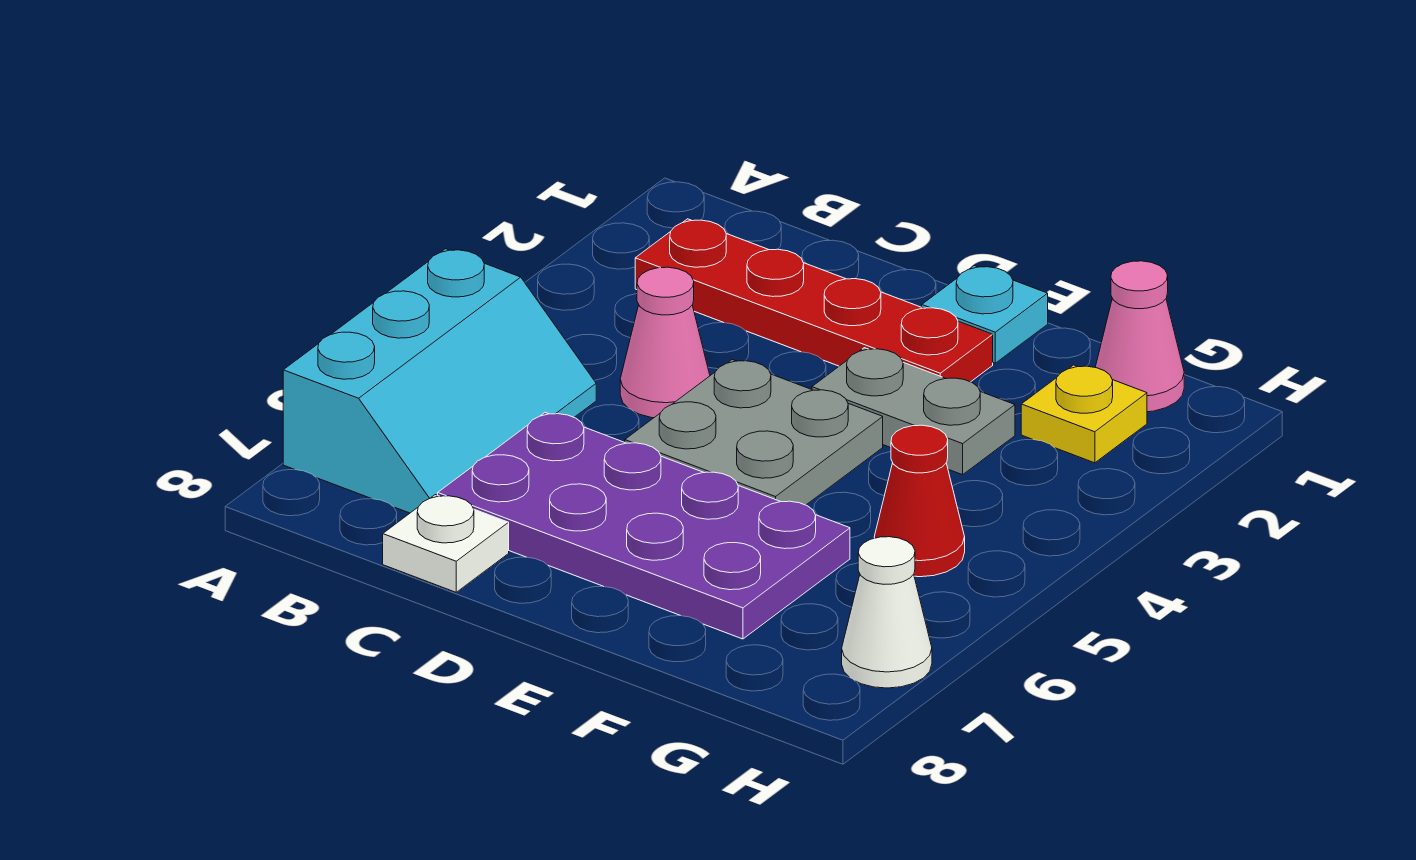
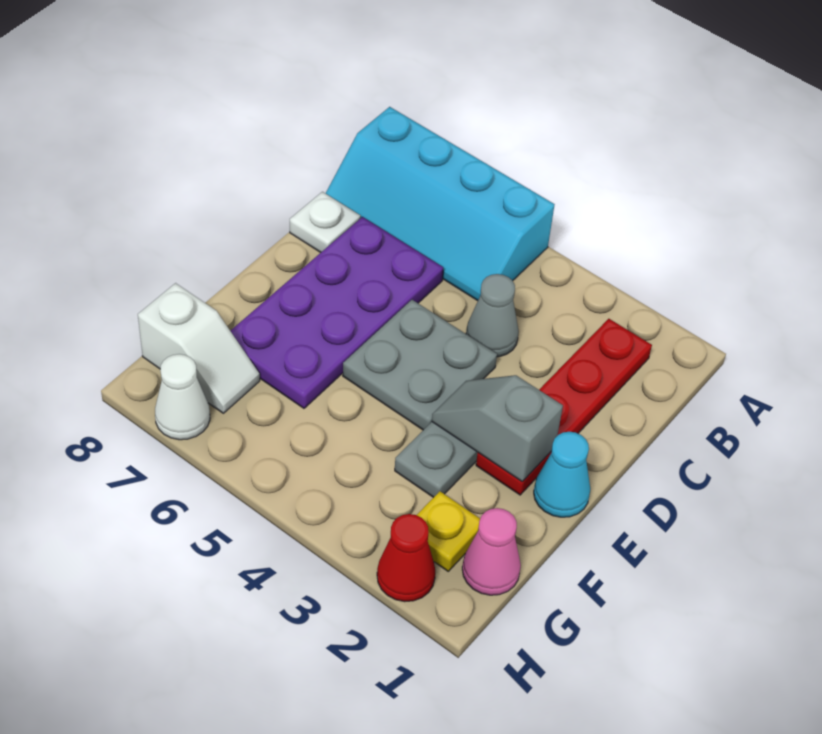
cyan 2x3 slope [283,249,596,513] -> cyan 2x4 slope [326,107,555,301]
pink 1x1 cone [620,267,710,418] -> grey 1x1 cone [466,274,519,357]
cyan 1x1 plate [922,266,1048,363] -> cyan 1x1 cone [534,432,590,517]
none -> grey 1x2 slope [432,375,563,481]
red 1x1 cone [874,425,965,577] -> red 1x1 cone moved to [377,514,435,602]
none -> white 1x2 slope [138,283,260,413]

